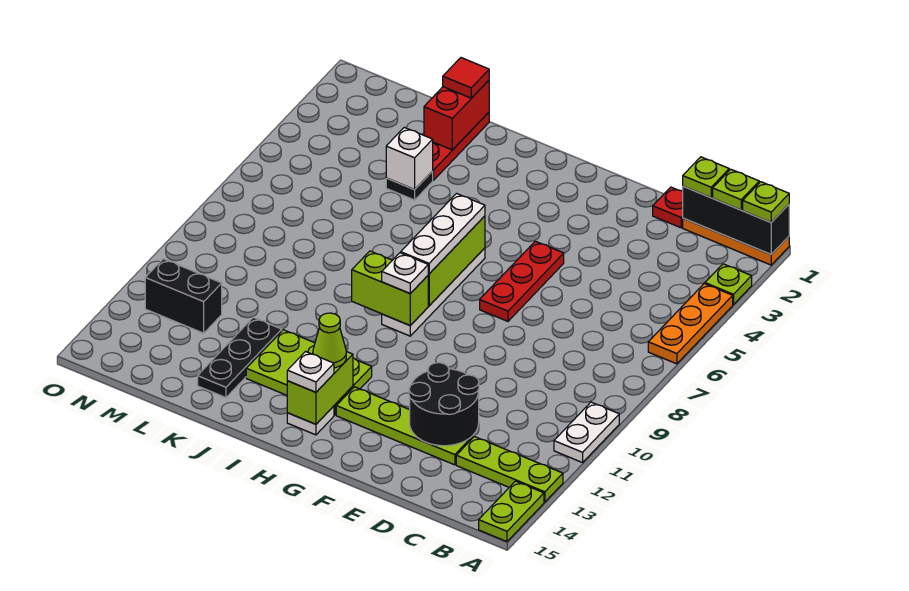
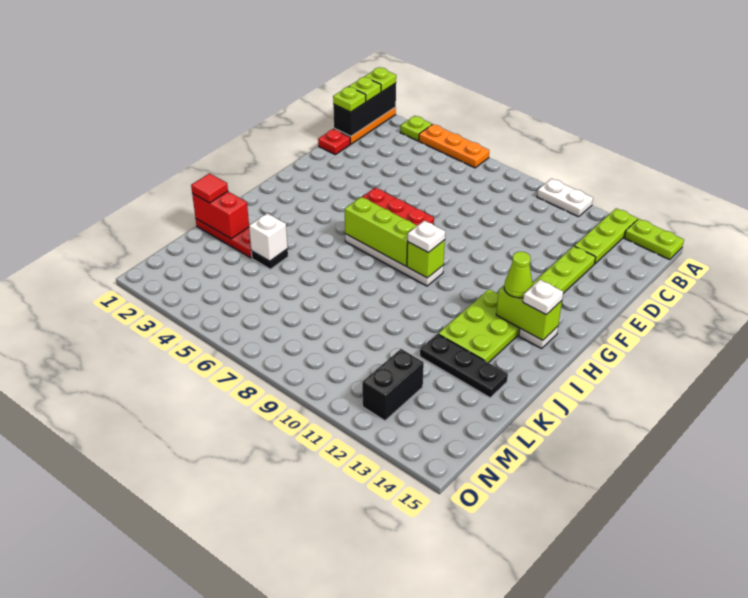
black 2x2 round brick [409,363,479,446] -> none
white 1x3 plate [401,194,485,274] -> none
lime 1x2 brick [352,251,428,325] -> lime 1x1 brick [407,240,445,278]

